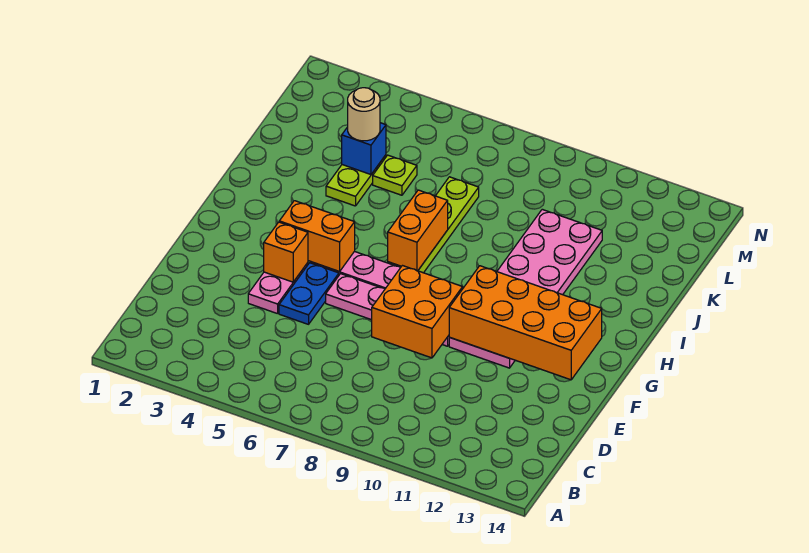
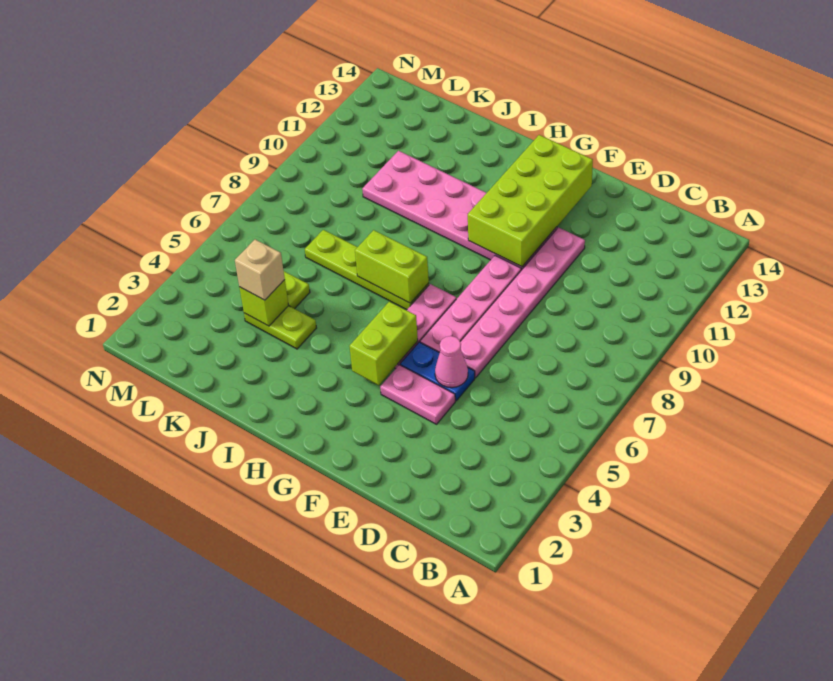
none -> pink 1x1 cone [435,336,468,388]
none -> pink 1x6 plate [460,227,585,378]
orange 2x2 brick [372,266,463,358] -> none
orange 1x1 brick [264,222,308,282] -> none
orange 2x4 brick [449,266,602,380] -> lime 2x4 brick [468,135,593,267]
orange 1x2 brick [279,201,355,271] -> lime 1x2 brick [350,301,418,385]
orange 1x2 brick [388,190,448,271] -> lime 1x2 brick [355,230,429,303]
blue 1x1 brick [342,123,386,174] -> lime 1x1 brick [239,280,289,326]
tan 1x1 round brick [348,88,380,141] -> tan 1x1 brick [235,239,285,300]

